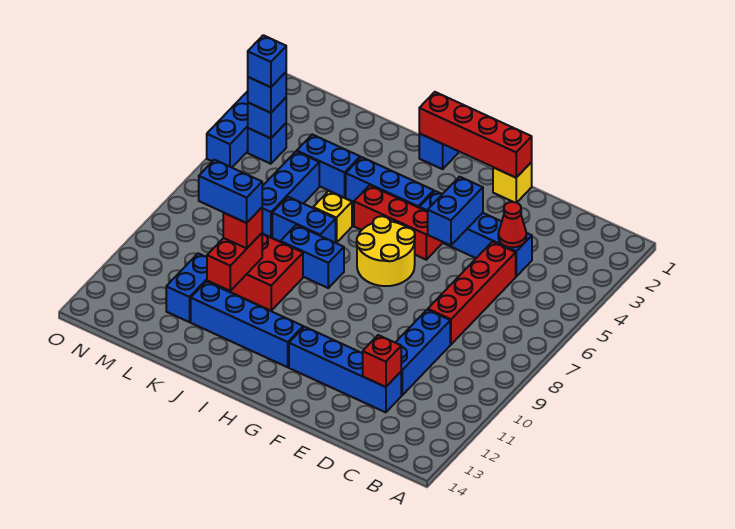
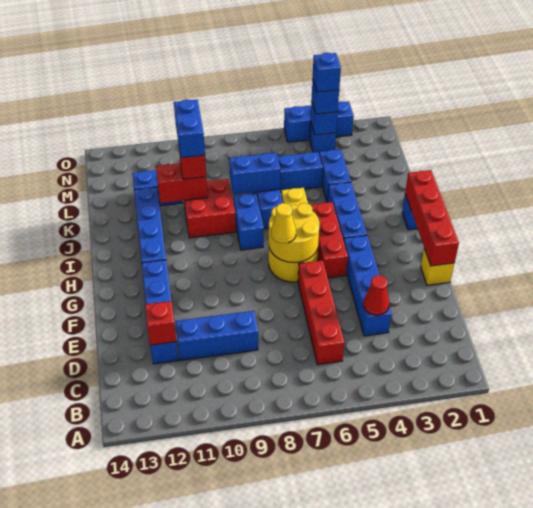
red 1x4 brick [428,242,516,344] -> red 1x4 brick turned to [298,260,344,364]
blue 1x2 brick [428,177,483,245] -> blue 1x2 brick moved to [229,153,280,195]
none -> yellow 2x2 round brick [269,203,320,263]
none -> yellow 1x1 cone [271,203,296,243]

